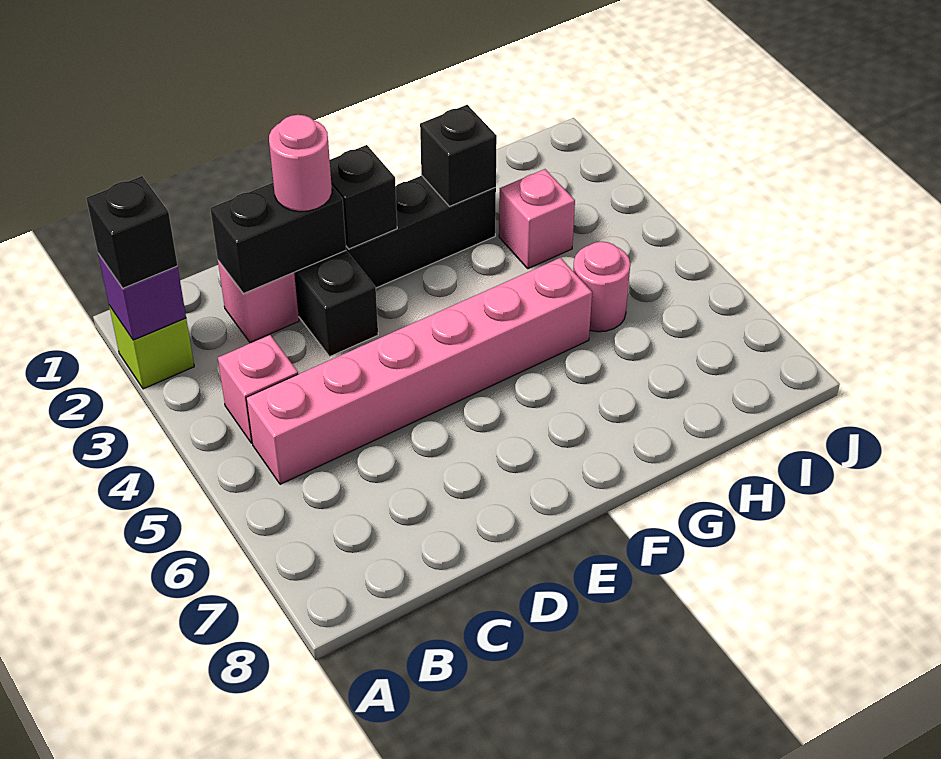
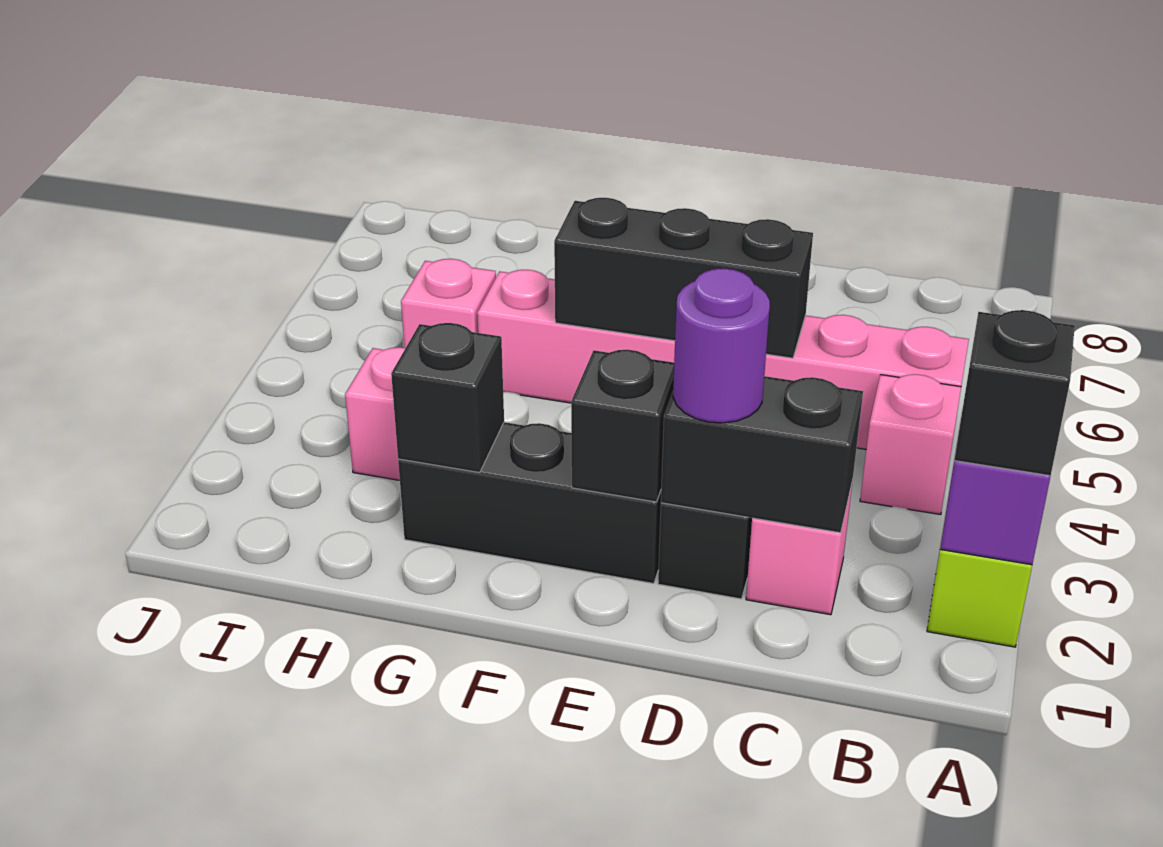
pink 1x1 round brick [269,115,332,212] -> purple 1x1 round brick [673,268,770,423]
none -> black 1x3 brick [554,198,813,358]
pink 1x1 round brick [573,242,630,332] -> pink 1x1 brick [401,259,496,348]

